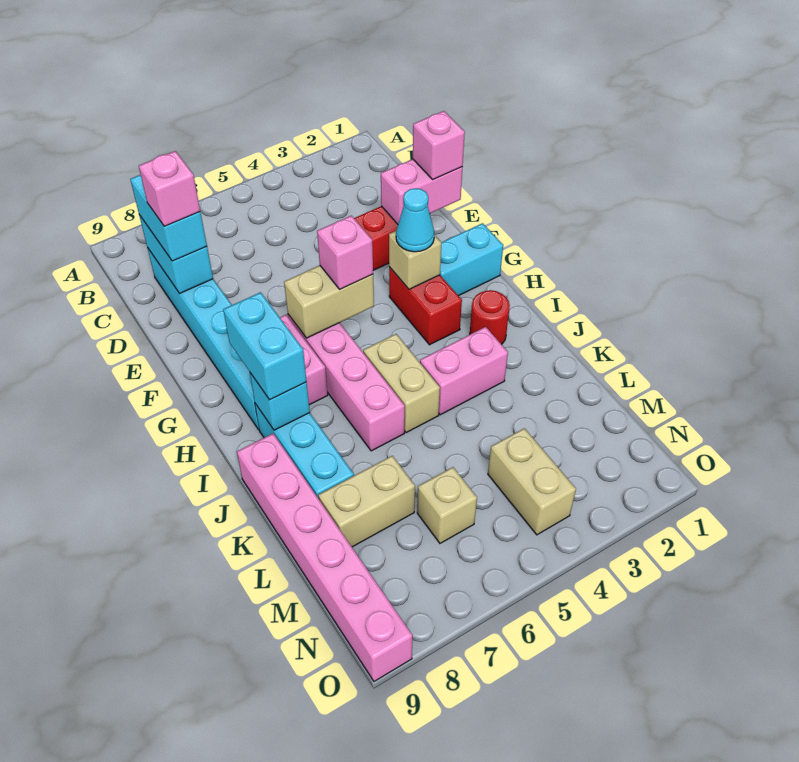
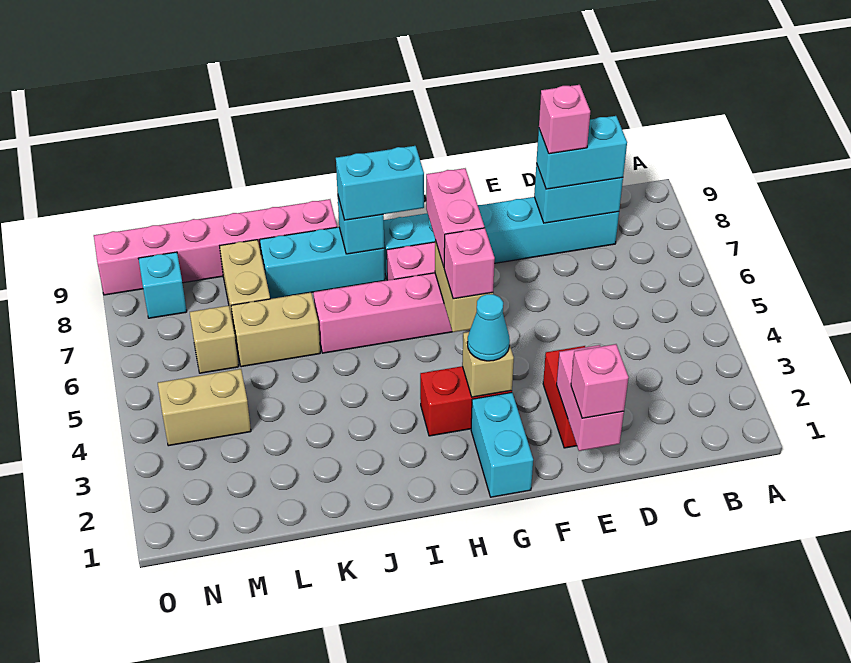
red 1x1 round brick [470,290,510,344] -> none
tan 1x2 brick [363,334,440,433] -> tan 1x2 brick moved to [231,293,320,367]
pink 1x2 brick [420,327,508,415] -> pink 1x2 brick moved to [426,168,484,266]
none -> cyan 1x1 brick [138,252,187,318]

